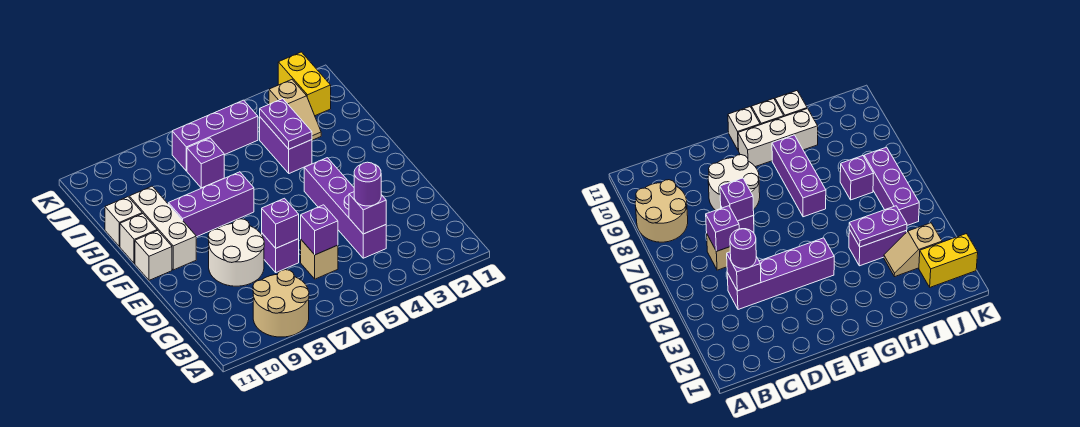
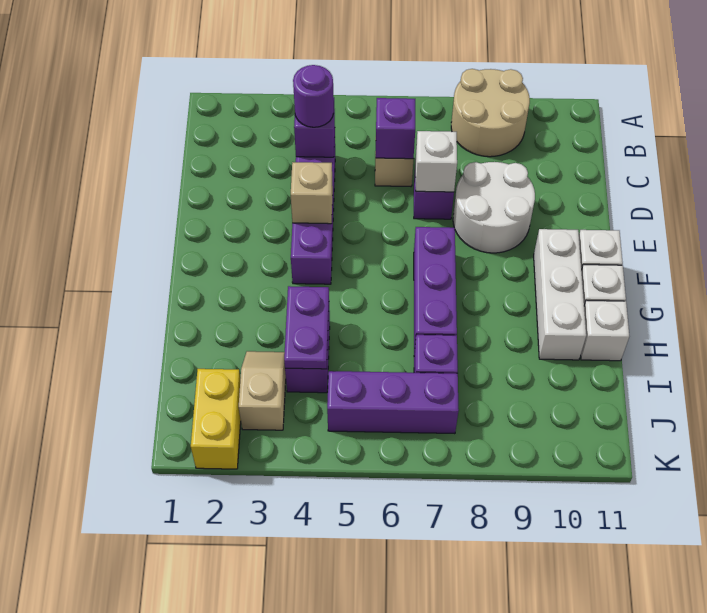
purple 1x1 brick [262,198,299,248] -> white 1x1 brick [415,131,457,192]
none -> tan 1x1 brick [291,162,333,224]
purple 1x3 brick [168,172,254,237] -> purple 1x3 brick turned to [414,227,457,352]

